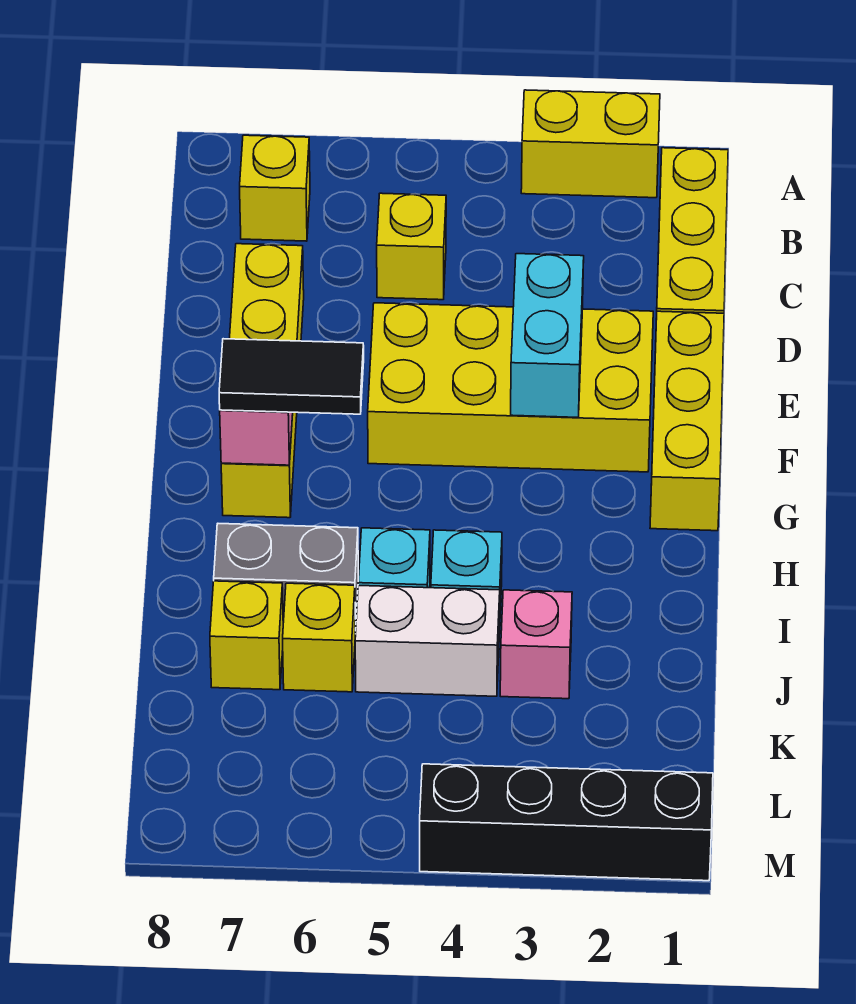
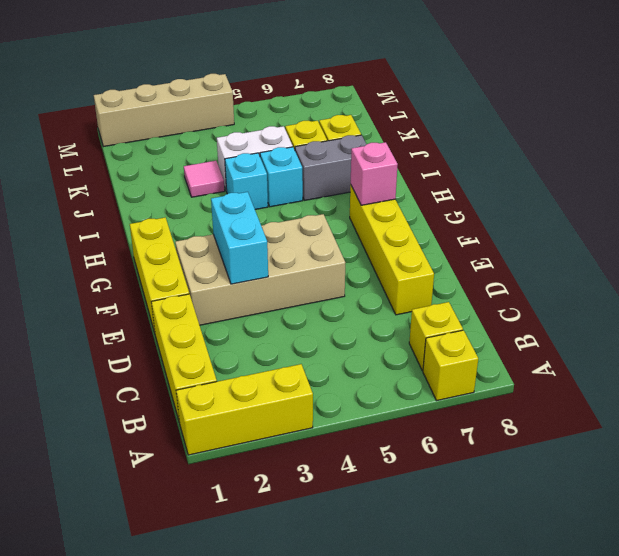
yellow 1x2 brick [521,90,660,198] -> yellow 1x3 brick [176,364,313,455]
yellow 1x1 brick [377,193,446,300] -> yellow 1x1 brick moved to [423,330,478,401]
yellow 2x4 brick [368,303,653,472] -> tan 2x4 brick [175,214,345,325]
black 1x2 tile [219,339,364,414] -> none
pink 1x1 brick [500,590,572,699] -> pink 1x1 tile [184,161,225,197]
black 1x4 brick [420,764,713,881] -> tan 1x4 brick [94,74,234,147]

